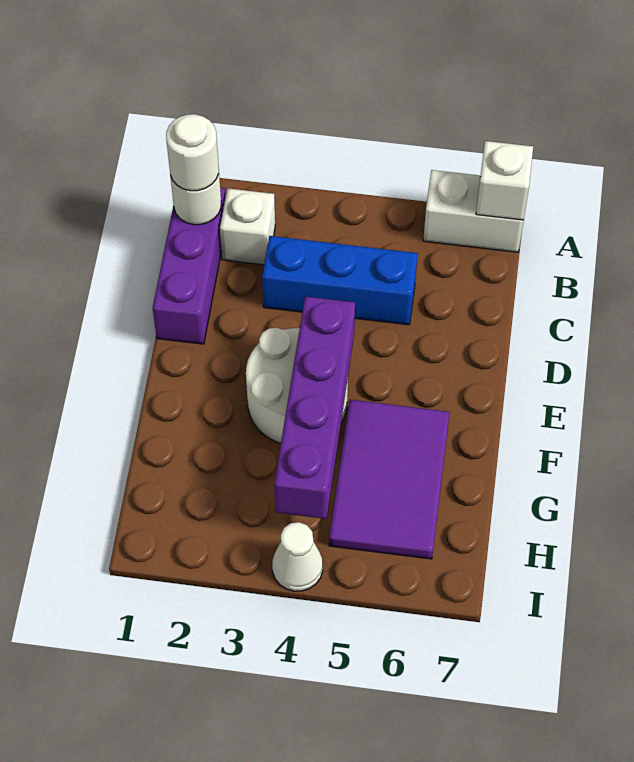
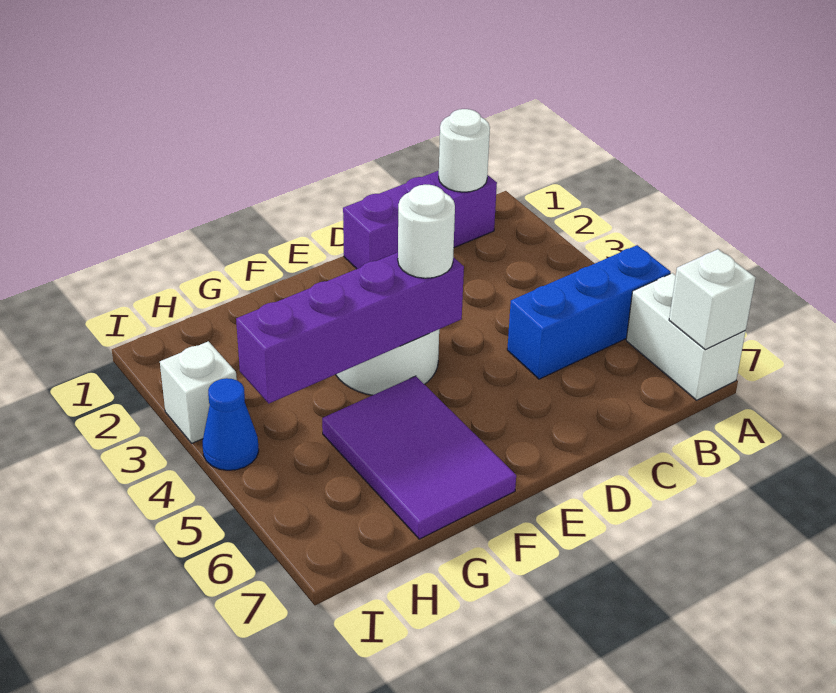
white 1x1 round brick [166,114,219,191] -> white 1x1 round brick moved to [398,185,455,278]
white 1x1 brick [220,189,275,265] -> white 1x1 brick moved to [160,341,237,443]
blue 1x3 brick [262,236,418,325] -> blue 1x3 brick turned to [507,245,671,379]
purple 2x3 tile [329,400,450,559] -> purple 2x3 tile turned to [322,376,516,539]
white 1x1 cone [272,522,323,591] -> blue 1x1 cone [202,378,259,470]

